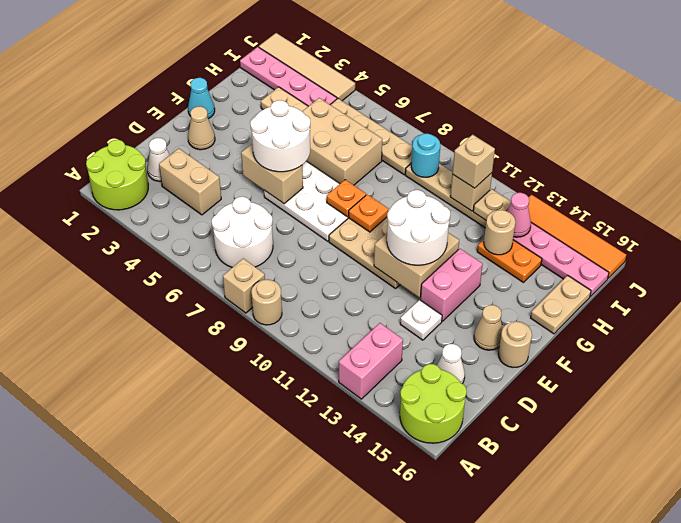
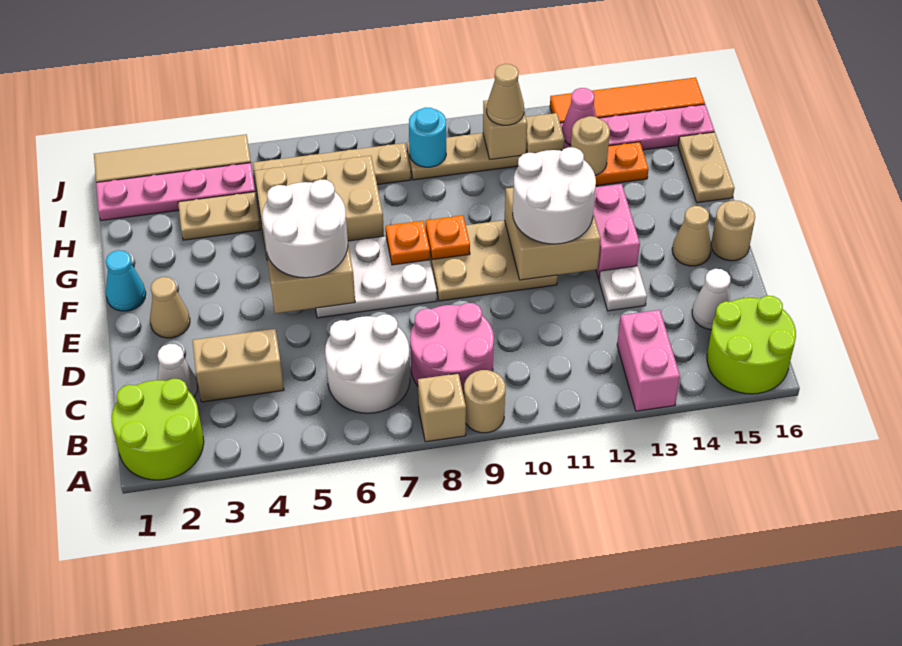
none -> pink 2x2 round brick [410,303,494,396]
tan 1x1 brick [452,135,495,188] -> tan 1x1 cone [487,64,524,125]

